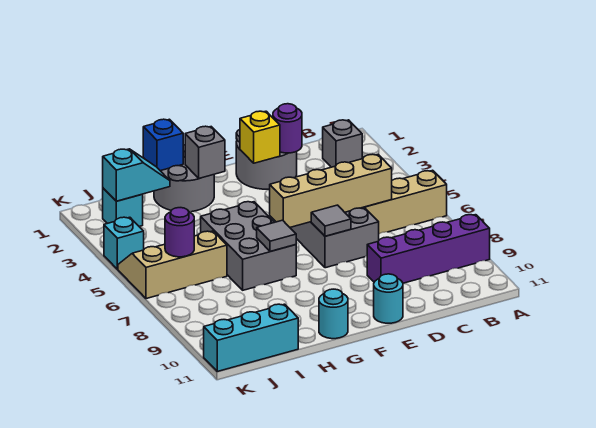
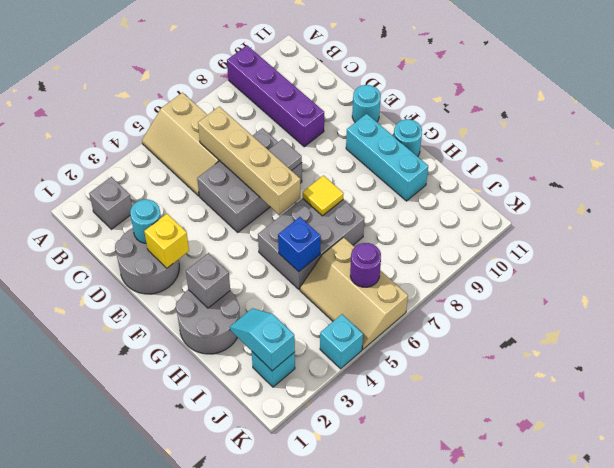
purple 1x1 round brick [273,104,302,153] -> cyan 1x1 round brick [130,199,161,243]
grey 1x1 tile [257,220,296,252] -> yellow 1x1 tile [303,176,344,216]
blue 1x1 brick [143,119,183,171] -> blue 1x1 brick moved to [278,217,321,272]
cyan 1x3 brick [204,304,298,371] -> cyan 1x3 brick moved to [346,114,428,201]

